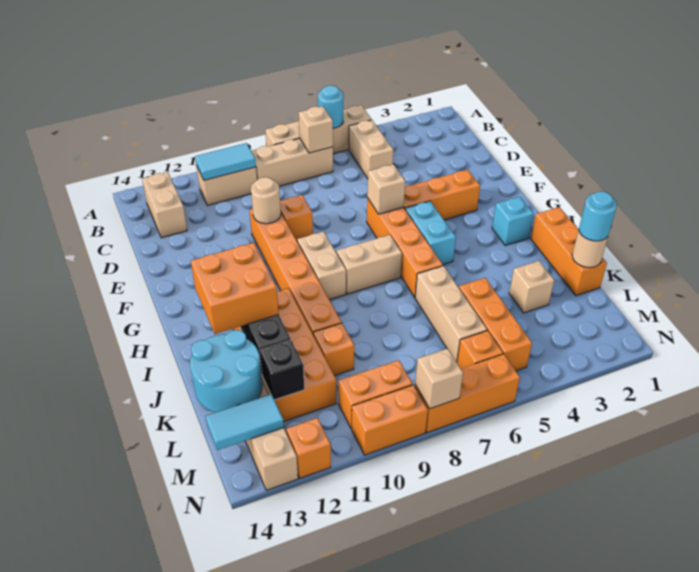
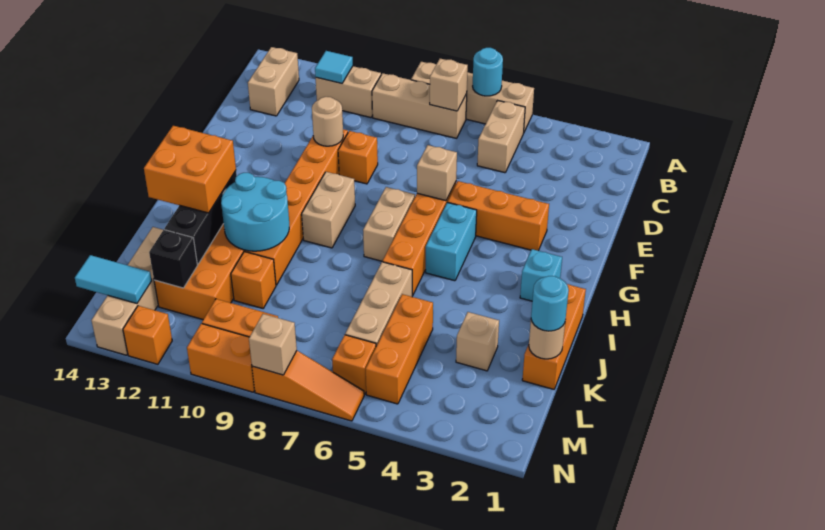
cyan 1x2 tile [195,143,256,180] -> cyan 1x1 tile [315,51,353,83]
tan 1x2 brick [336,235,402,294] -> tan 1x2 brick turned to [363,187,415,261]
cyan 2x2 round brick [190,330,262,412] -> cyan 2x2 round brick moved to [221,173,289,251]
orange 1x3 brick [415,354,520,433] -> orange 1x3 slope [252,351,364,421]

